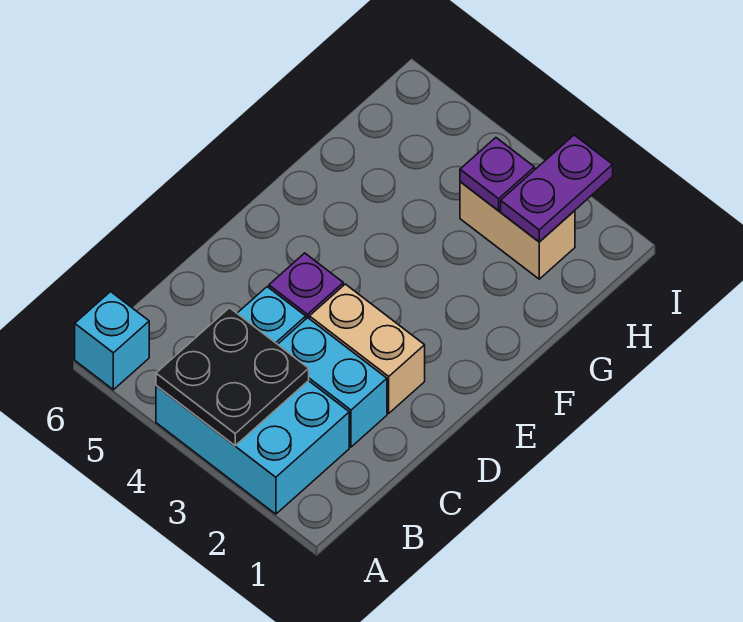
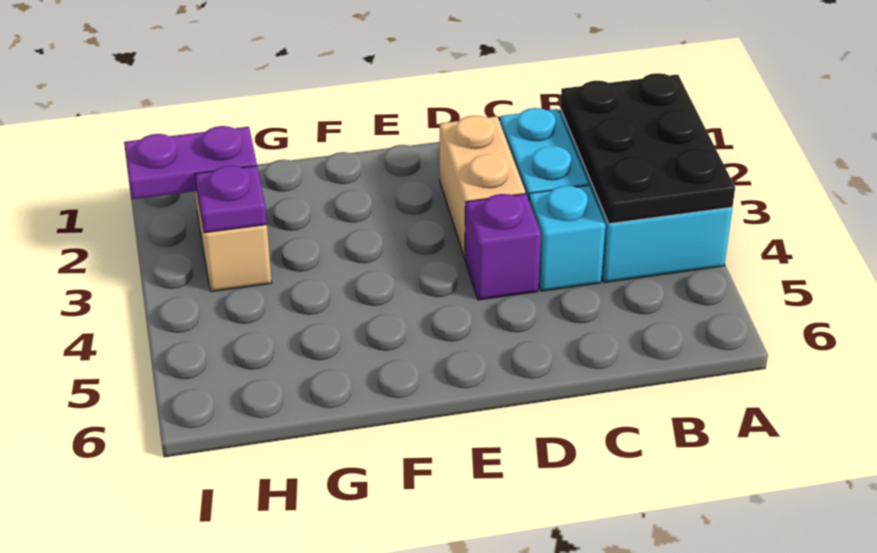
black 2x2 plate [156,308,309,446] -> black 2x3 plate [560,73,735,224]
cyan 1x1 brick [75,292,149,390] -> none

